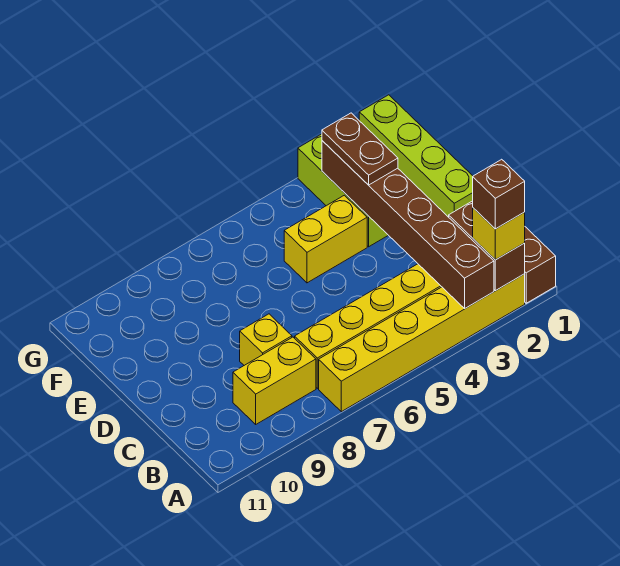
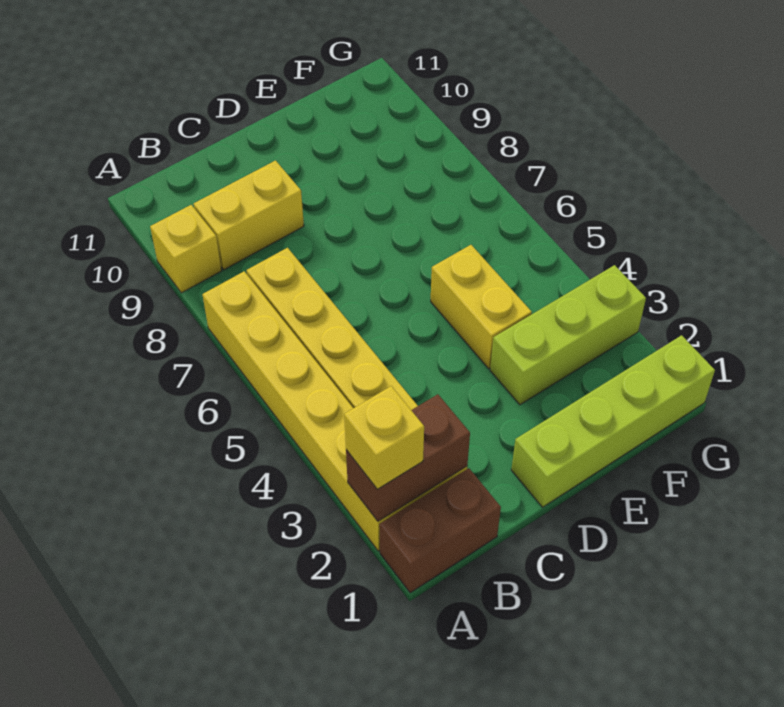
brown 1x1 brick [473,159,525,229] -> none
brown 1x6 brick [322,141,494,308] -> none
yellow 1x2 brick [233,337,316,424] -> yellow 1x2 brick turned to [194,161,304,270]
yellow 1x1 brick [240,314,292,365] -> yellow 1x1 brick moved to [150,205,222,293]
brown 1x2 plate [322,113,398,185] -> none

